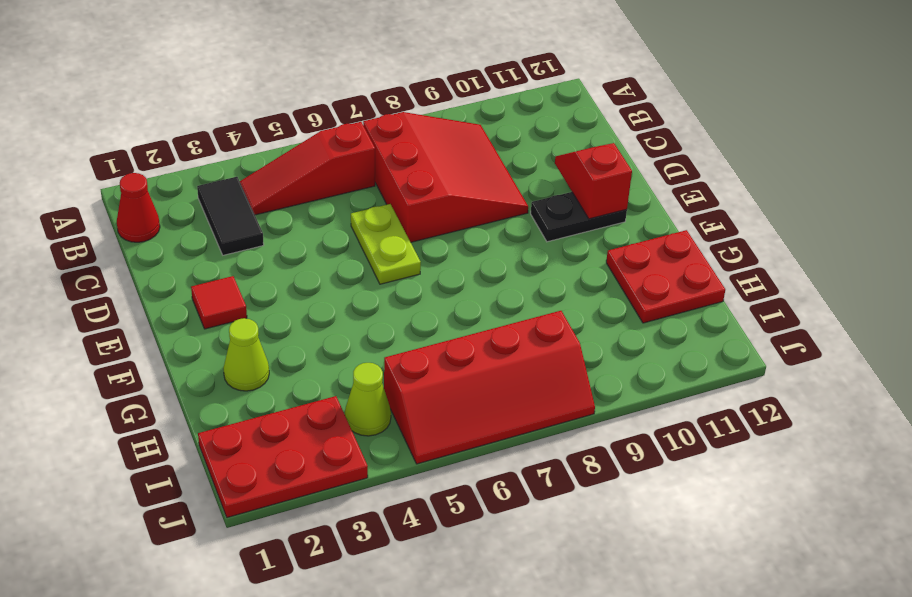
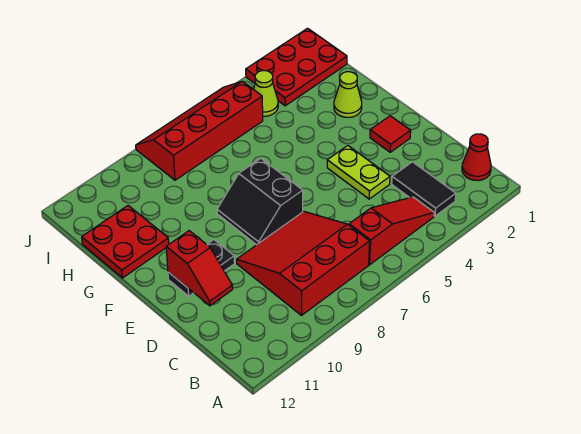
red 3x3 slope [363,112,528,242] -> red 3x3 slope turned to [237,211,370,315]
lime 1x2 plate [351,204,421,284] -> lime 1x2 plate moved to [327,146,390,199]
none -> black 2x2 slope [217,158,303,245]

